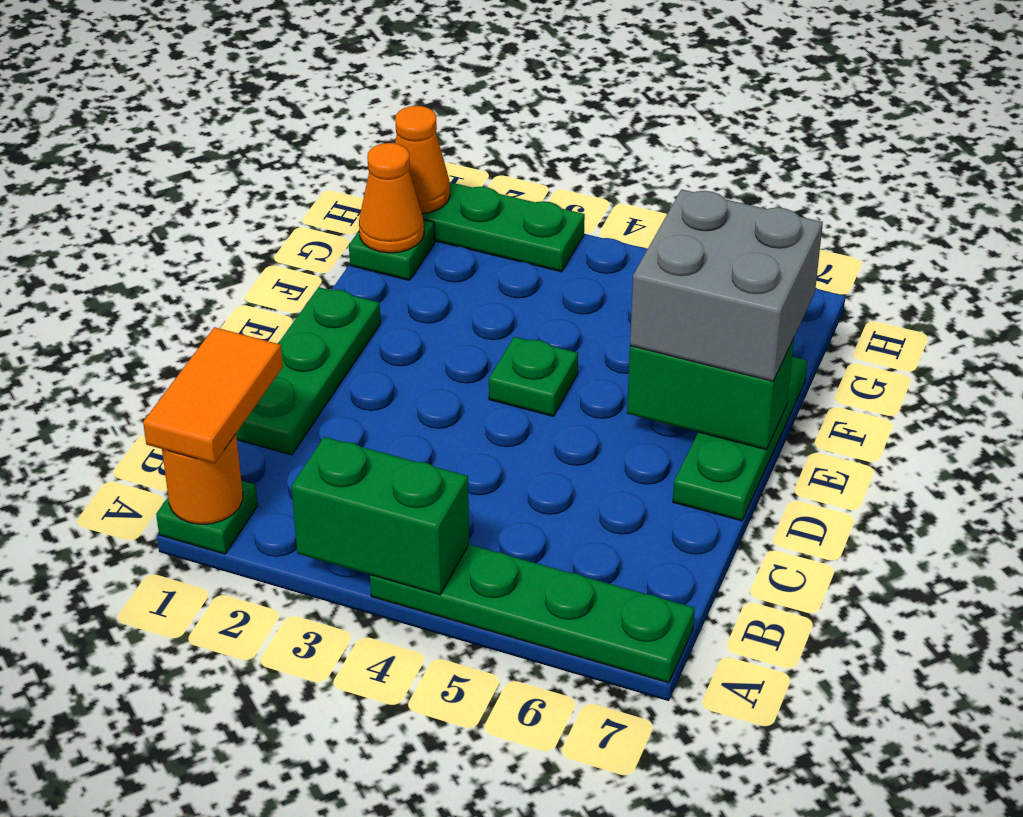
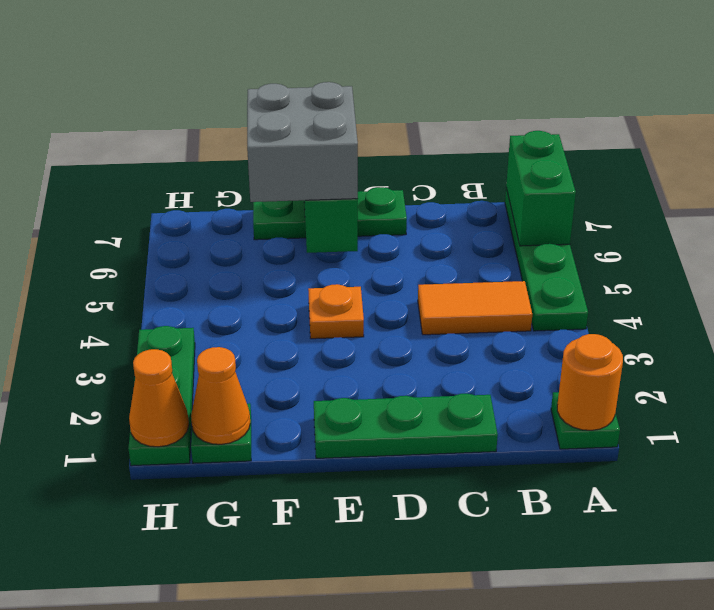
orange 1x2 tile [143,327,283,464] -> orange 1x2 tile moved to [418,281,532,335]
green 1x2 brick [291,437,469,595] -> green 1x2 brick moved to [506,131,576,246]
green 1x1 plate [489,337,578,416] -> orange 1x1 plate [308,284,364,339]

